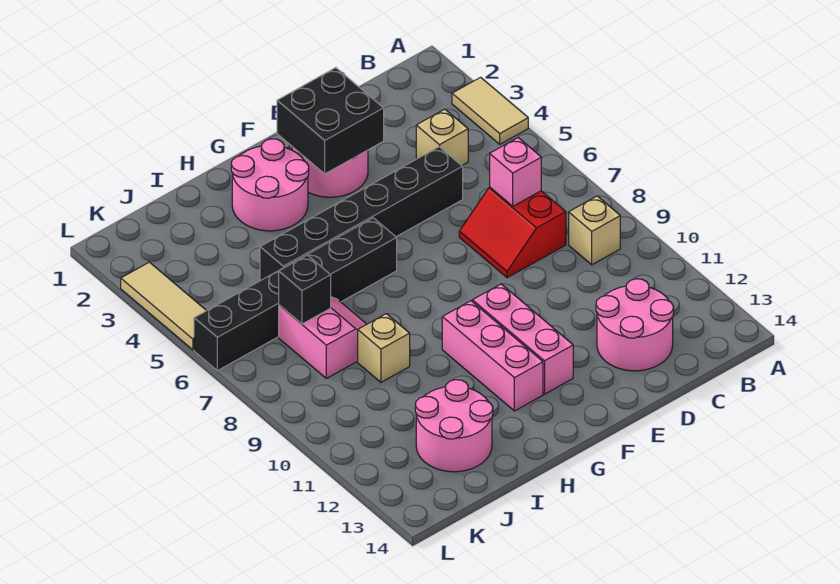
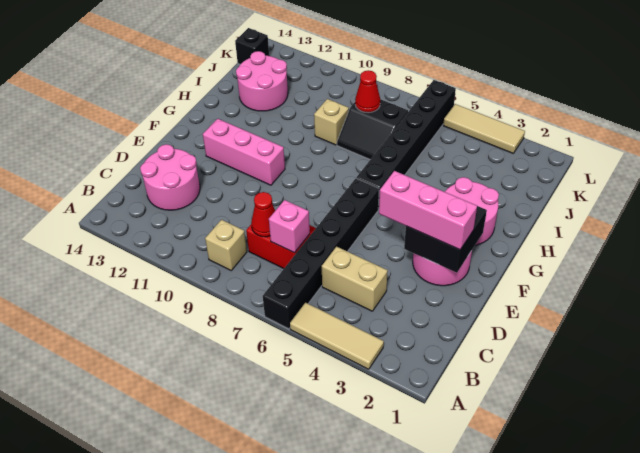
tan 1x2 tile [452,77,528,144] -> tan 1x3 tile [290,303,384,369]
tan 1x1 brick [416,109,468,165] -> tan 1x2 brick [322,247,388,311]
none -> red 1x1 cone [251,192,275,237]
black 1x6 brick [260,147,463,280] -> black 1x6 brick moved to [263,179,379,329]
pink 1x3 brick [442,301,543,411] -> pink 1x3 brick moved to [379,171,477,250]
pink 2x2 slope [279,297,367,378] -> black 2x2 slope [337,99,408,160]
black 1x1 brick [279,255,331,324] -> black 1x1 brick moved to [235,28,269,64]
none -> red 1x1 cone [355,70,380,113]

